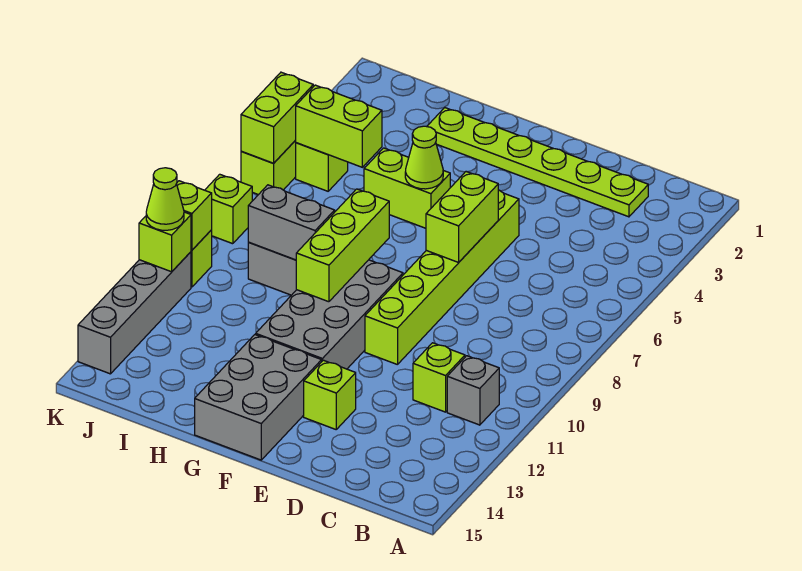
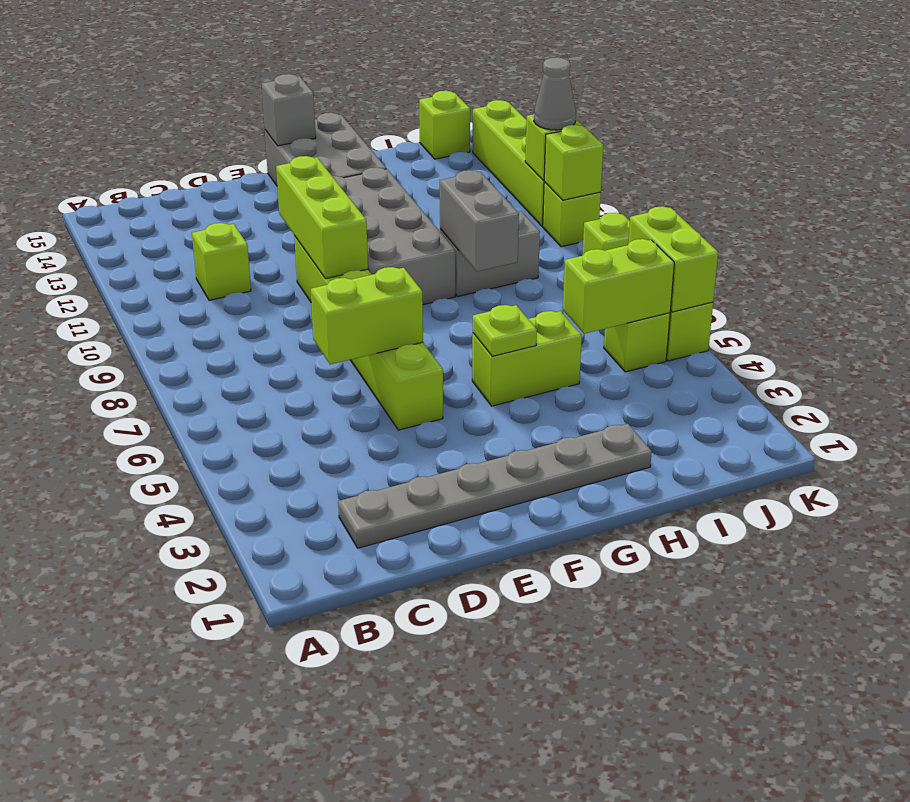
grey 1x1 brick [447,356,499,425] -> grey 1x1 brick moved to [262,74,316,146]
lime 1x6 plate [427,108,648,217] -> grey 1x6 plate [338,424,652,548]
lime 1x2 brick [426,172,498,262] -> lime 1x2 brick turned to [311,267,423,364]
lime 1x1 brick [304,360,356,429] -> lime 1x1 brick moved to [419,91,470,159]
lime 1x1 cone [405,126,443,189] -> lime 1x1 plate [473,305,537,356]
lime 1x3 brick [296,189,389,302] -> lime 1x3 brick moved to [276,156,368,279]
grey 1x2 brick [248,185,335,260] -> grey 1x2 brick turned to [440,170,519,271]
grey 1x4 brick [78,252,191,374] -> lime 1x4 brick [473,100,544,226]
lime 1x1 cone [146,168,184,230] -> grey 1x1 cone [534,57,576,130]

